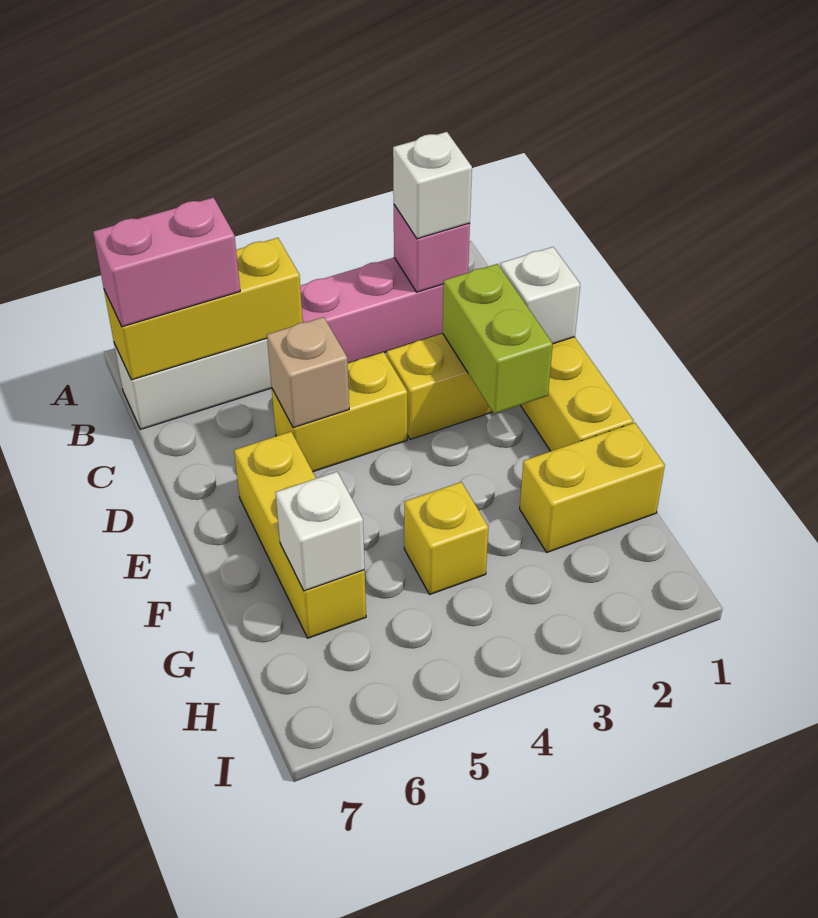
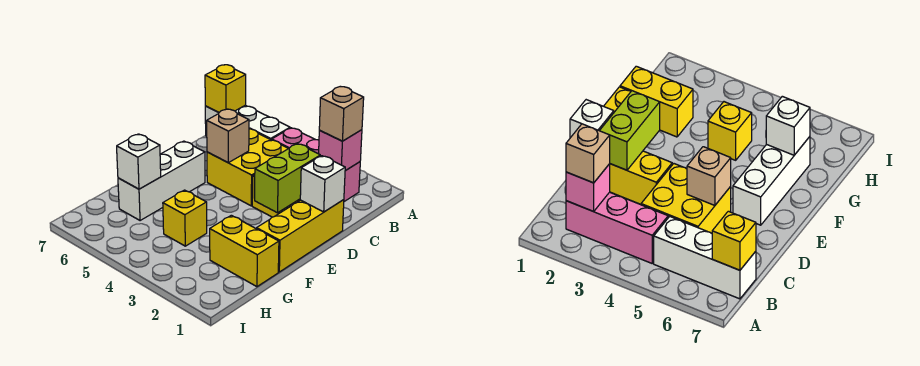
white 1x1 brick [393,132,472,239] -> tan 1x1 brick [319,87,364,141]
yellow 1x3 brick [104,238,303,380] -> yellow 1x1 brick [205,65,246,112]
pink 1x2 brick [93,198,240,327] -> none
yellow 1x2 brick [272,352,407,472] -> yellow 2x2 brick [207,129,289,206]
yellow 1x3 brick [234,432,366,638] -> white 1x3 brick [118,141,205,221]

